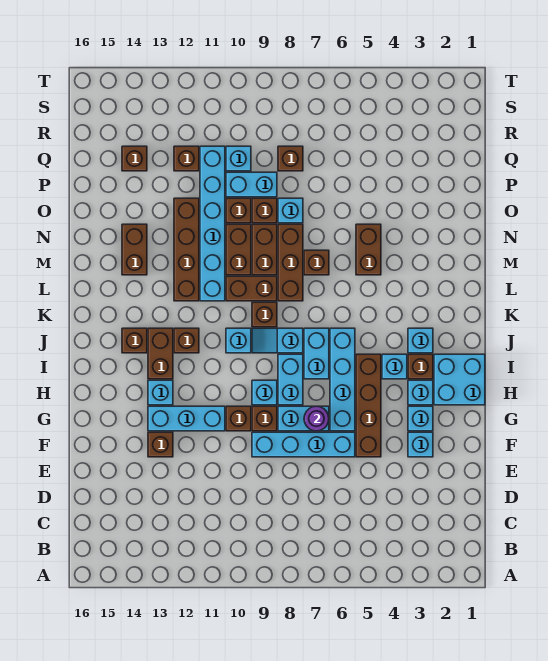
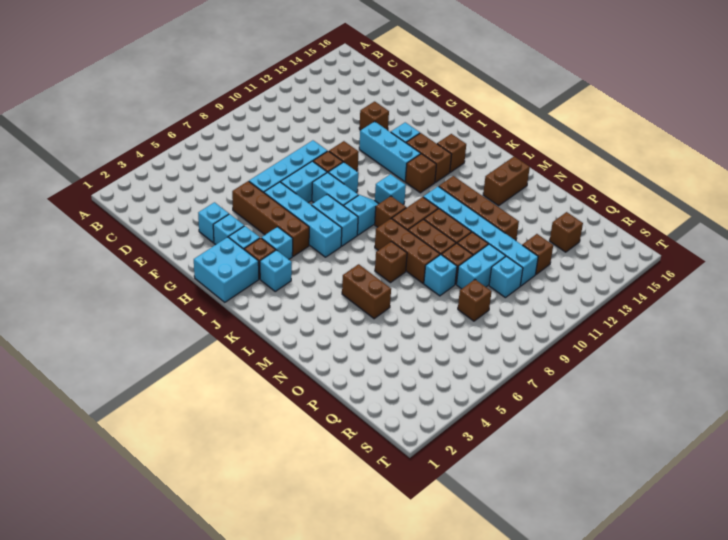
purple 1x1 round brick [304,406,329,431] -> none
cyan 1x3 brick [148,406,225,431] -> cyan 1x3 brick turned to [359,121,421,181]
brown 1x2 brick [122,224,147,275] -> brown 1x2 brick turned to [483,156,530,206]

